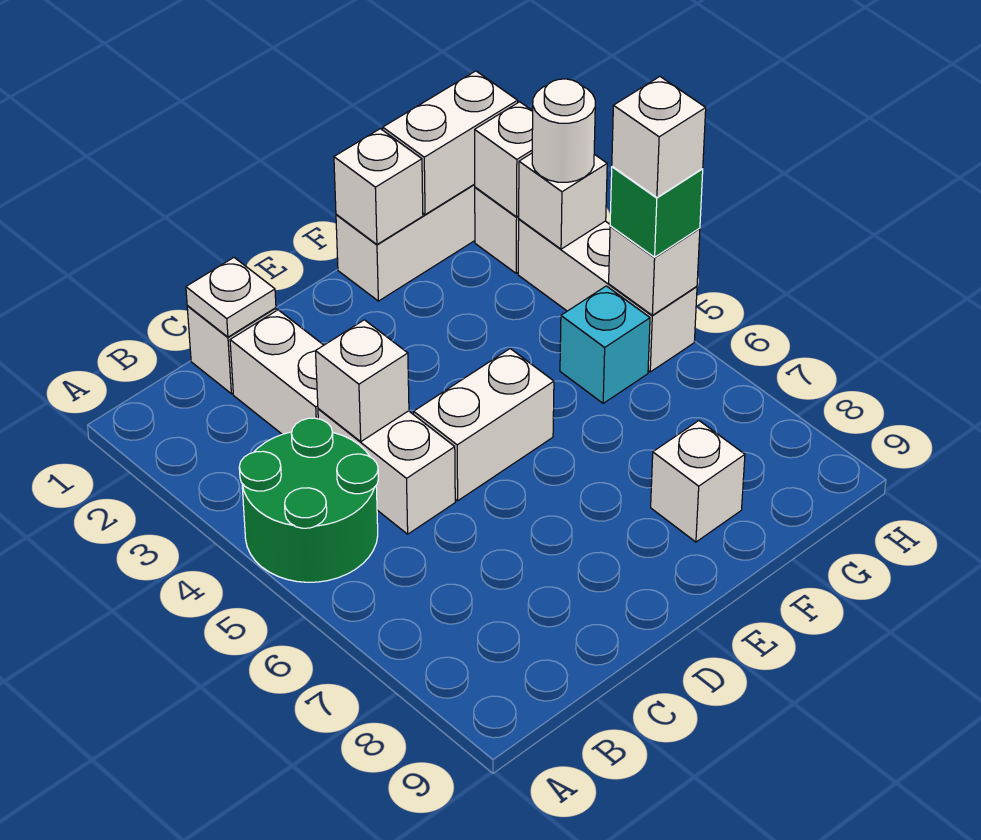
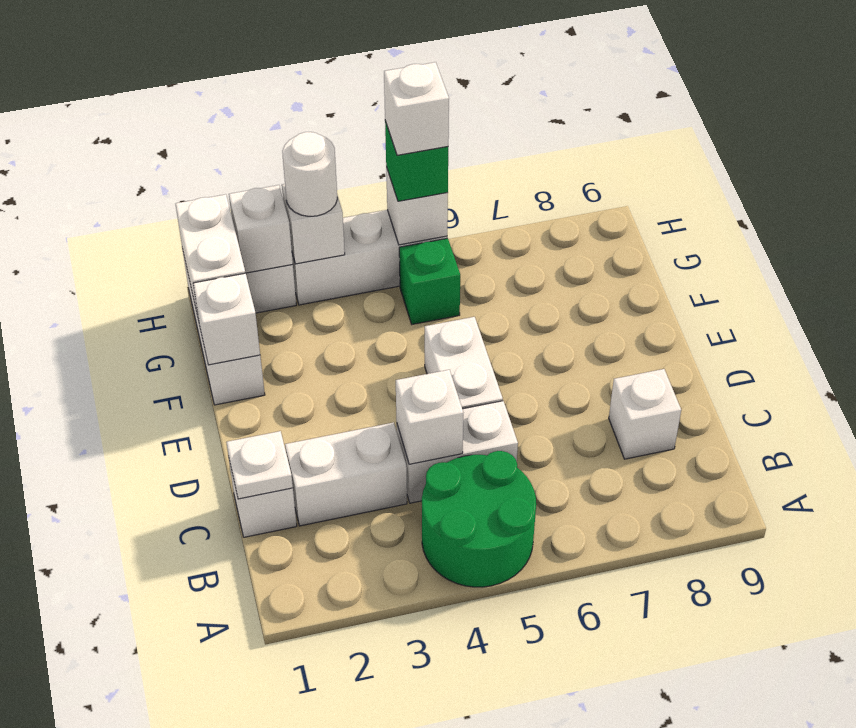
white 1x1 brick [651,421,745,542] -> white 1x1 brick moved to [609,369,681,459]
cyan 1x1 brick [560,286,650,403] -> green 1x1 brick [399,238,460,324]

